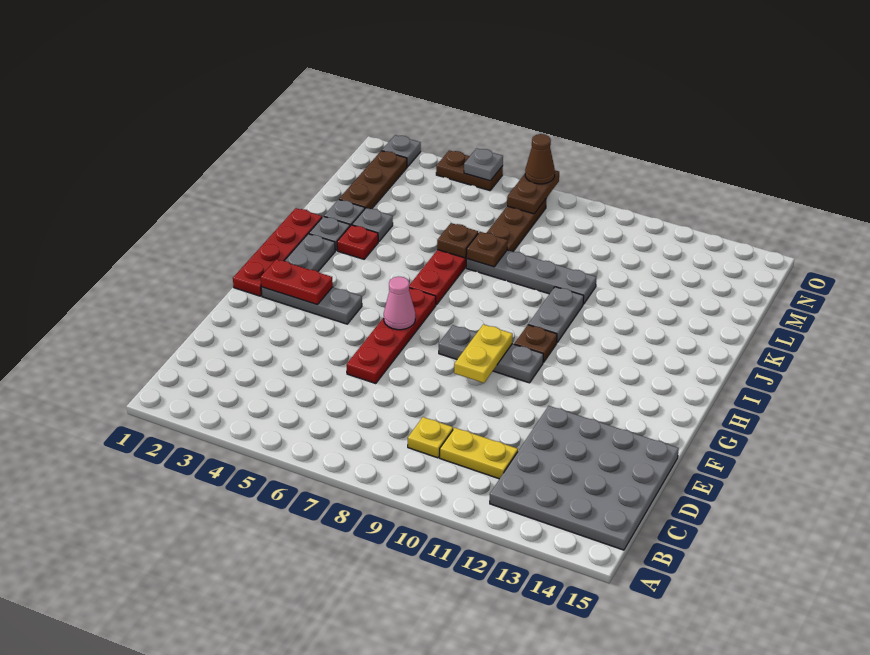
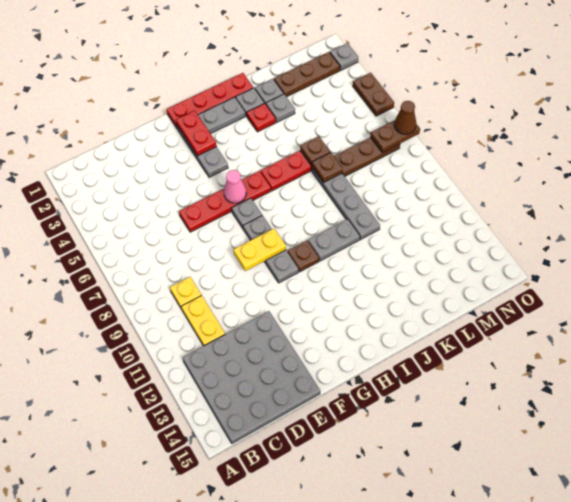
grey 1x1 plate [464,148,503,181] -> grey 1x1 plate moved to [232,198,262,228]

